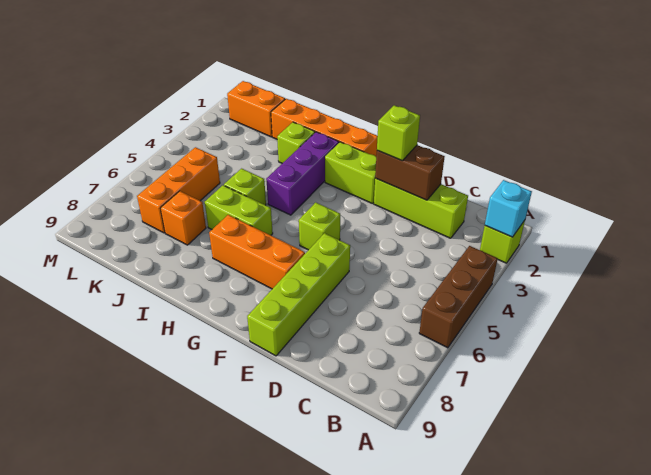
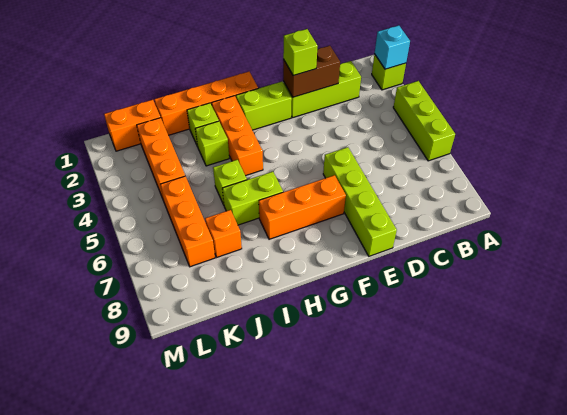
brown 1x3 brick [419,246,498,348] -> lime 1x3 brick [393,81,455,161]
lime 1x1 brick [299,202,340,250] -> lime 1x1 brick moved to [195,121,229,166]
purple 1x3 brick [266,132,339,215] -> orange 1x3 brick [212,96,263,176]
none -> orange 1x3 brick [137,118,185,201]

